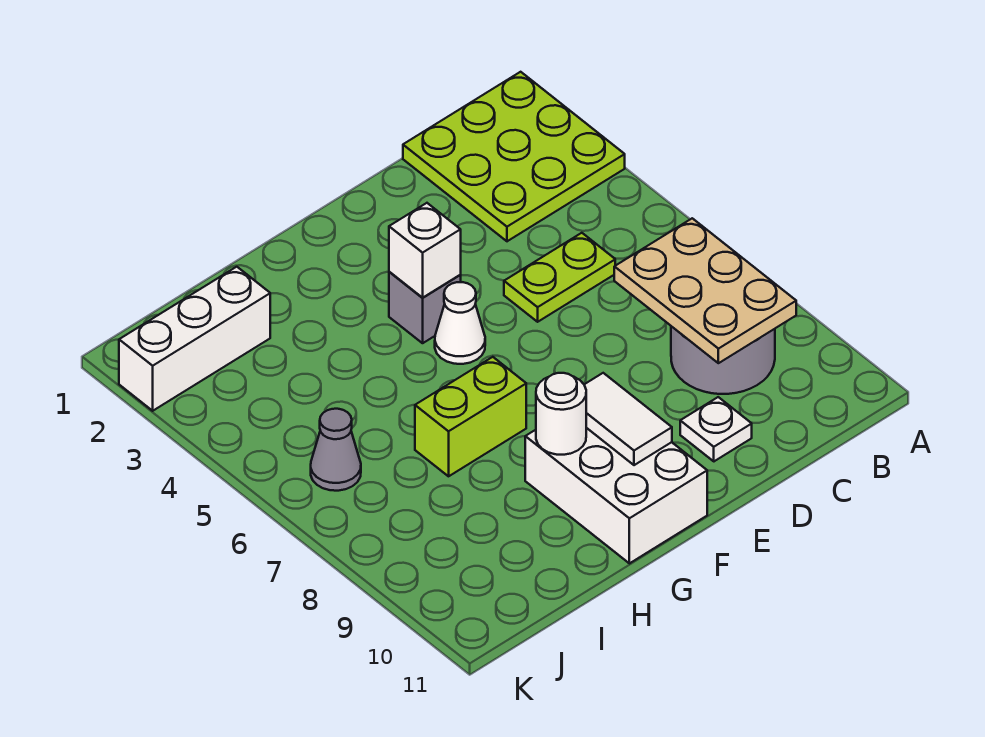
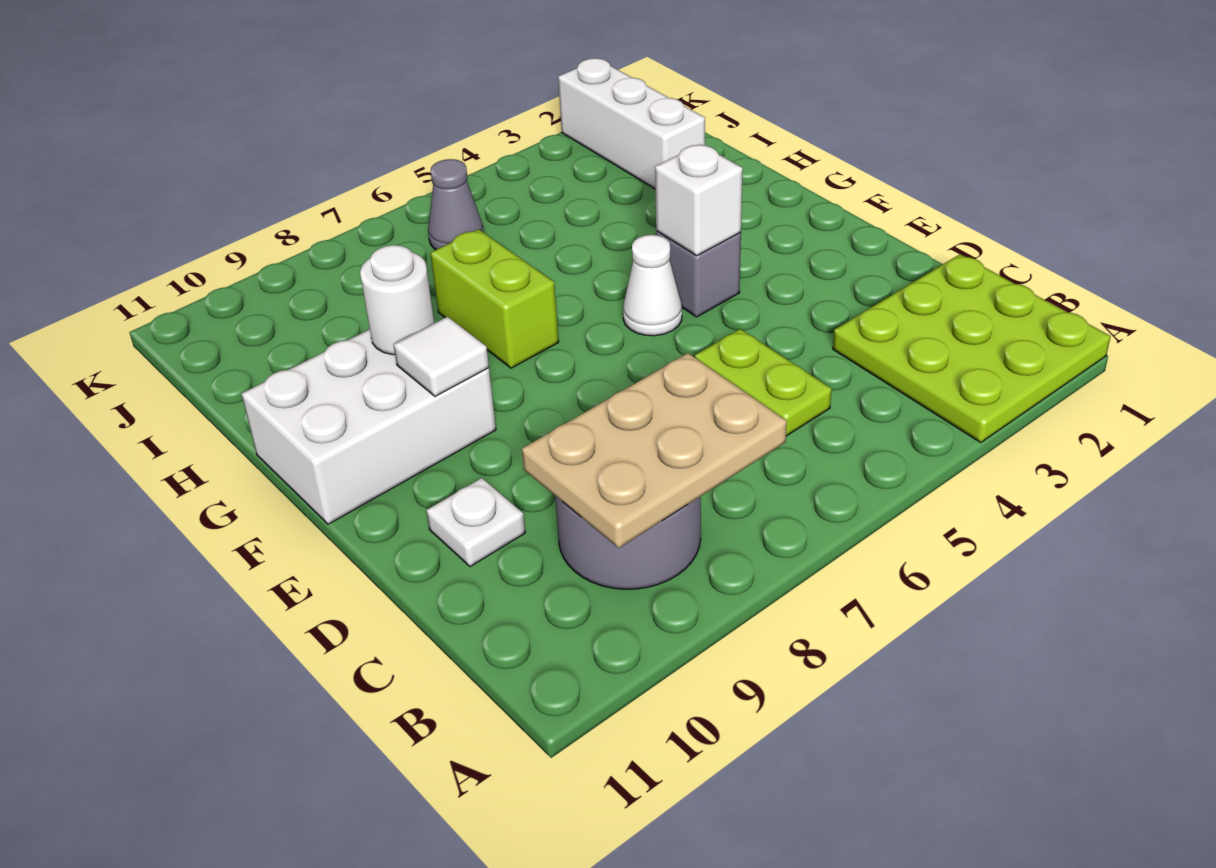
white 1x2 tile [584,373,672,465] -> white 1x1 tile [394,317,489,396]

